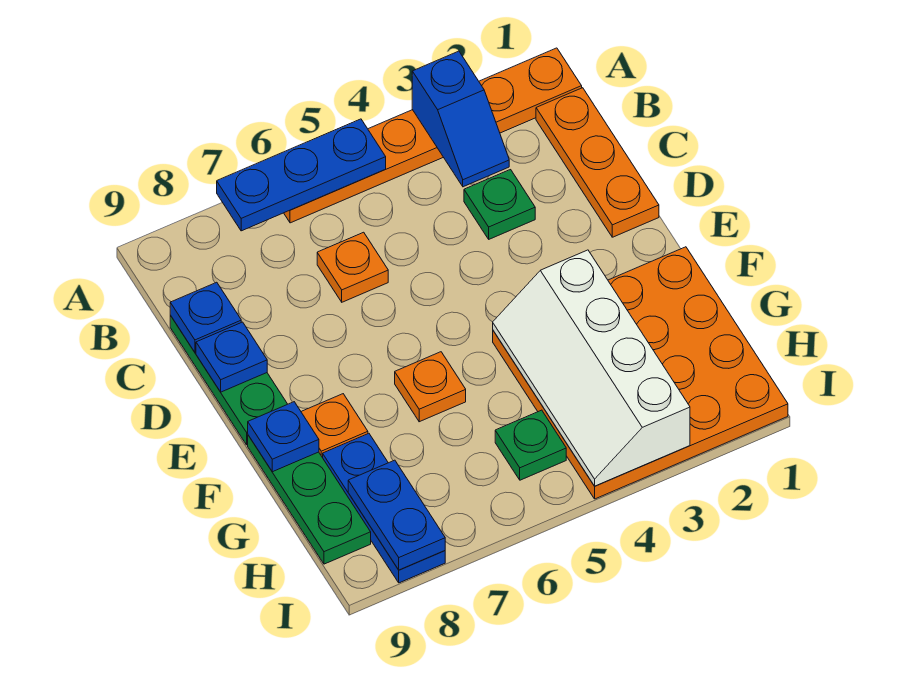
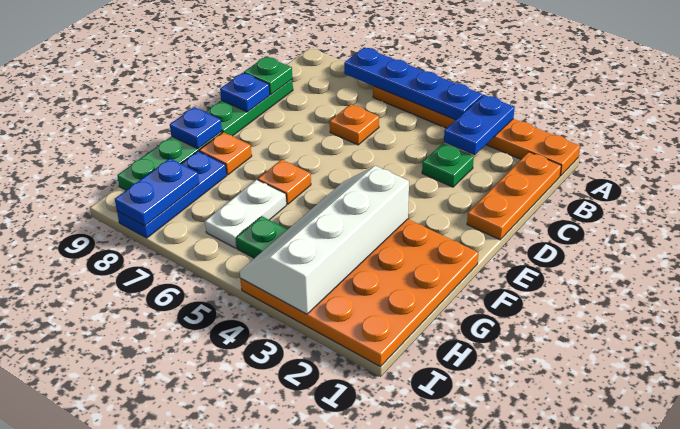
blue 1x2 slope [412,51,509,187] -> blue 1x2 plate [444,95,515,155]
blue 1x3 plate [217,119,386,231] -> blue 1x4 plate [344,47,482,120]
blue 1x1 plate [170,282,241,352] -> green 1x1 plate [244,56,292,95]
none -> white 1x2 plate [205,180,287,248]

